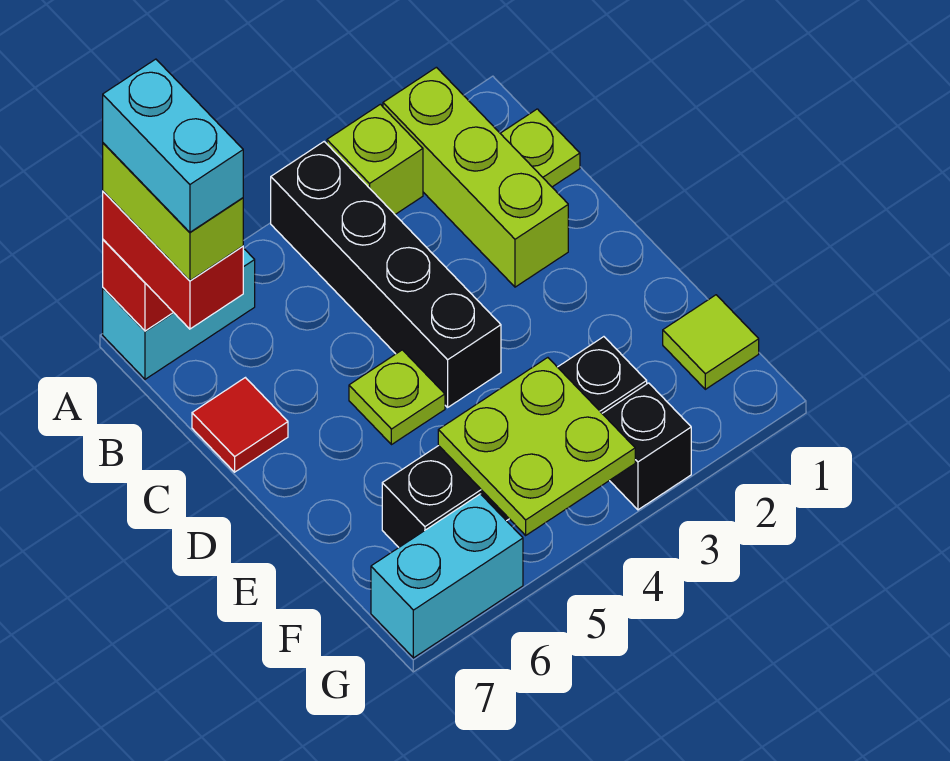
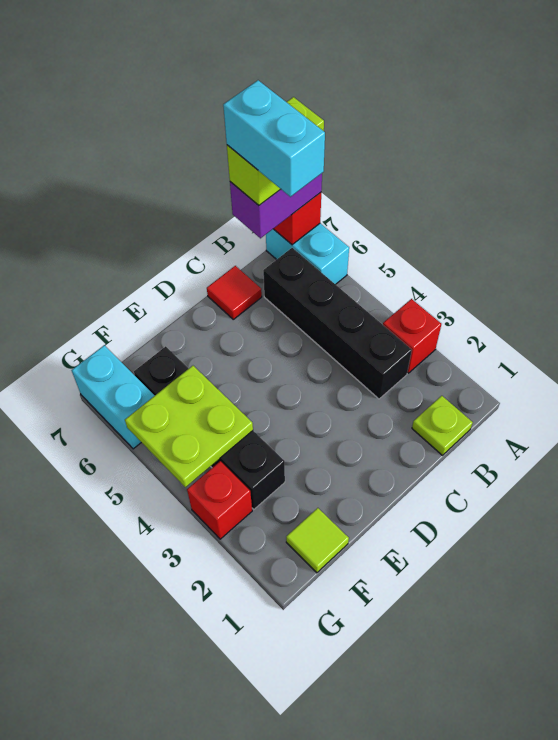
lime 1x3 brick [383,67,568,287] -> none
lime 1x1 brick [327,104,423,214] -> red 1x1 brick [383,299,441,373]
black 1x4 brick [271,142,501,407] -> black 1x4 brick turned to [263,248,412,399]
red 1x2 brick [103,191,243,329] -> purple 1x2 brick [230,173,322,238]
cyan 1x2 brick [103,59,243,232] -> cyan 1x2 brick turned to [223,80,325,197]
lime 1x1 plate [349,350,445,445] -> none
black 1x1 brick [602,383,691,510] -> red 1x1 brick [187,461,252,539]

